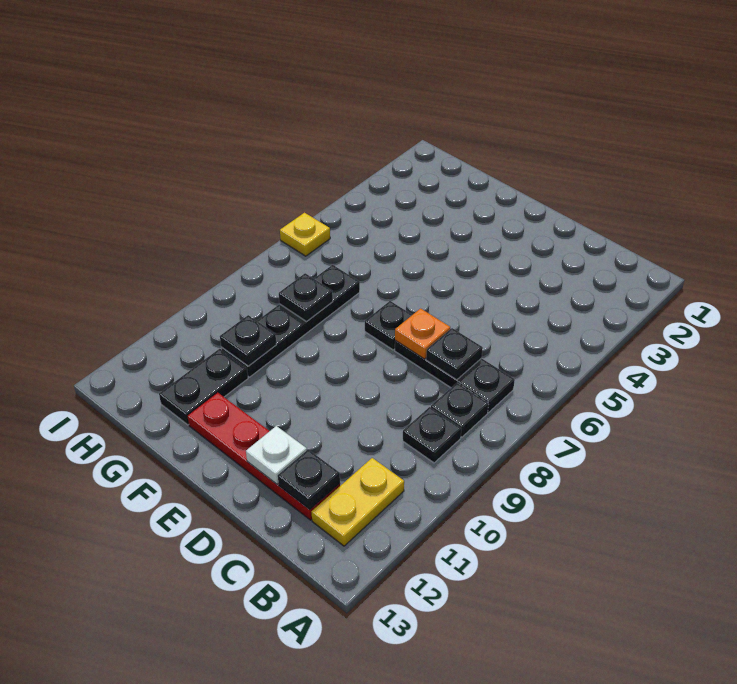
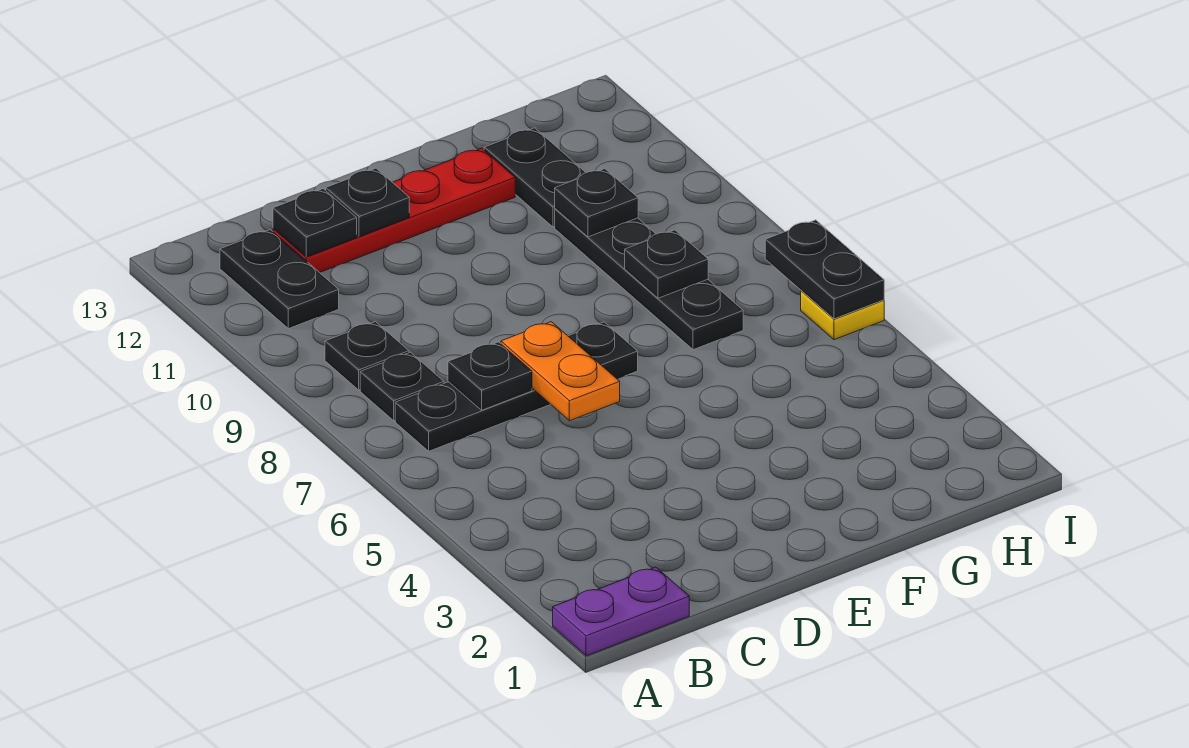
none -> purple 1x2 plate [553,567,689,656]
yellow 1x2 plate [312,458,404,546] -> black 1x2 plate [220,230,339,329]
orange 1x1 plate [395,309,450,359] -> orange 1x2 plate [501,322,620,421]
white 1x1 plate [246,426,307,484] -> black 1x1 plate [326,168,409,237]
none -> black 1x2 plate [765,220,884,319]

